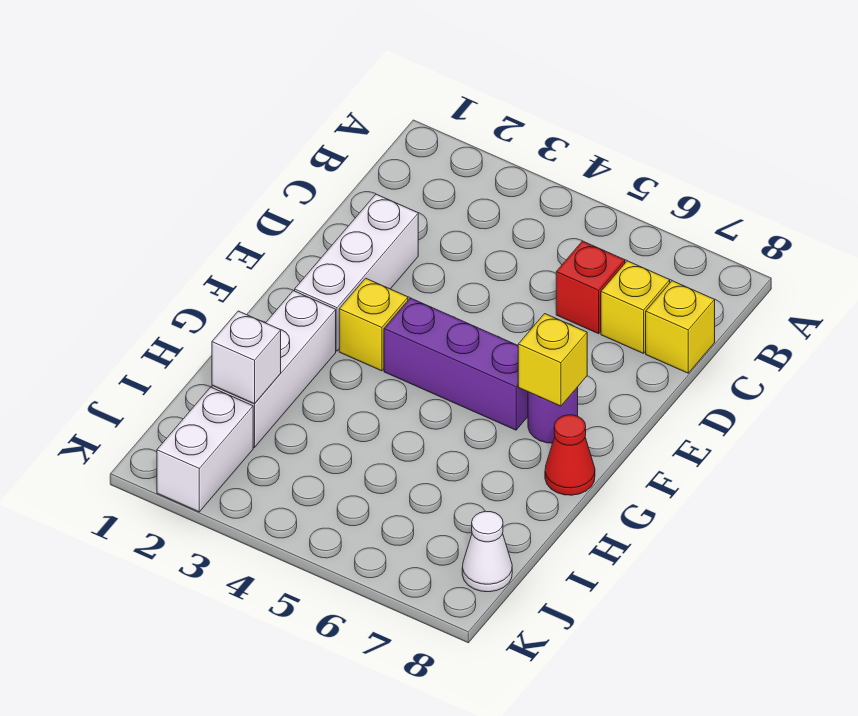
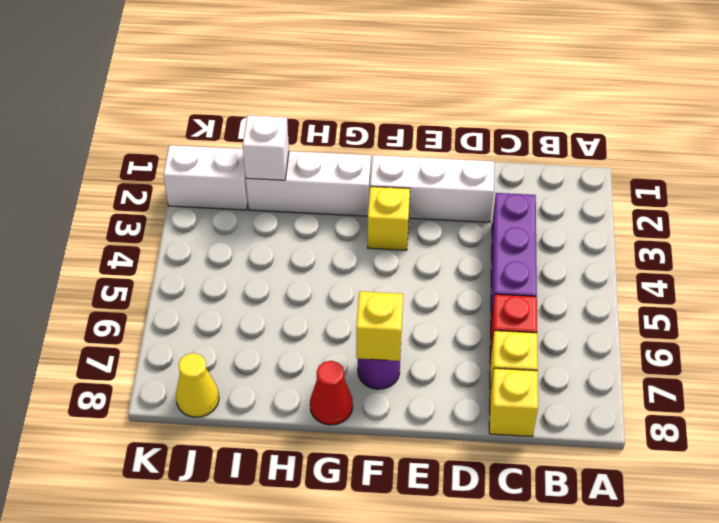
purple 1x3 brick [384,298,528,430] -> purple 1x3 brick moved to [491,193,537,318]
white 1x1 cone [462,511,512,592] -> yellow 1x1 cone [176,353,219,417]

